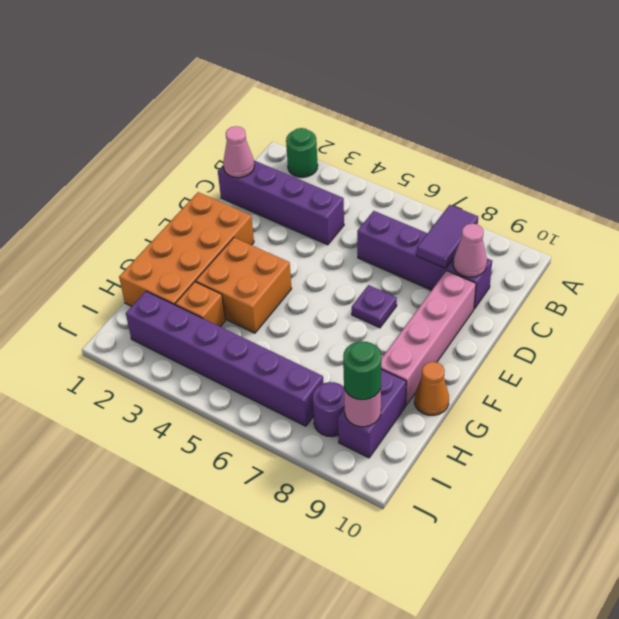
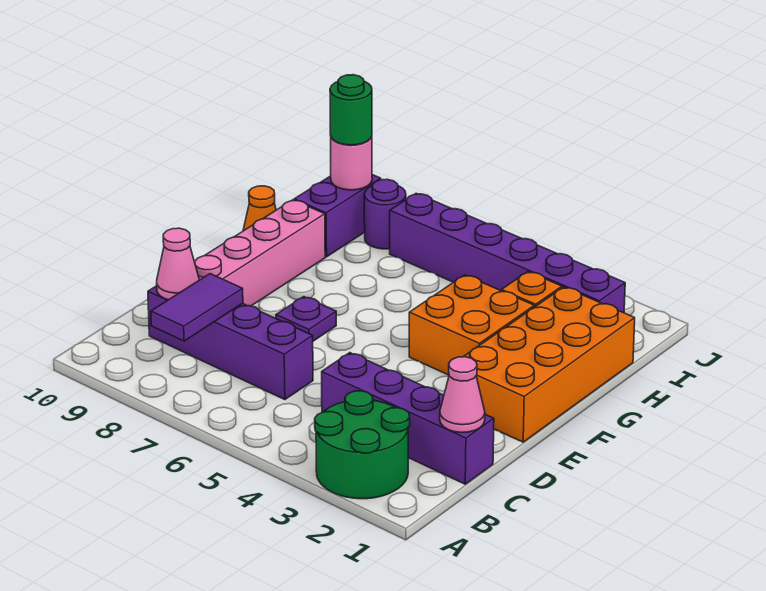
green 1x1 round brick [286,128,318,177] -> green 2x2 round brick [315,391,410,499]

